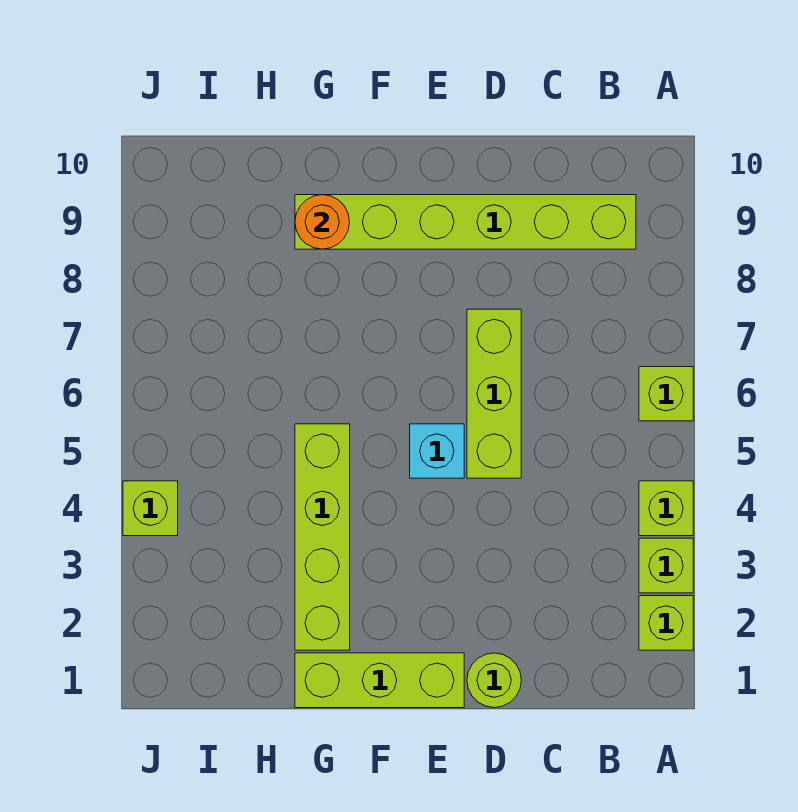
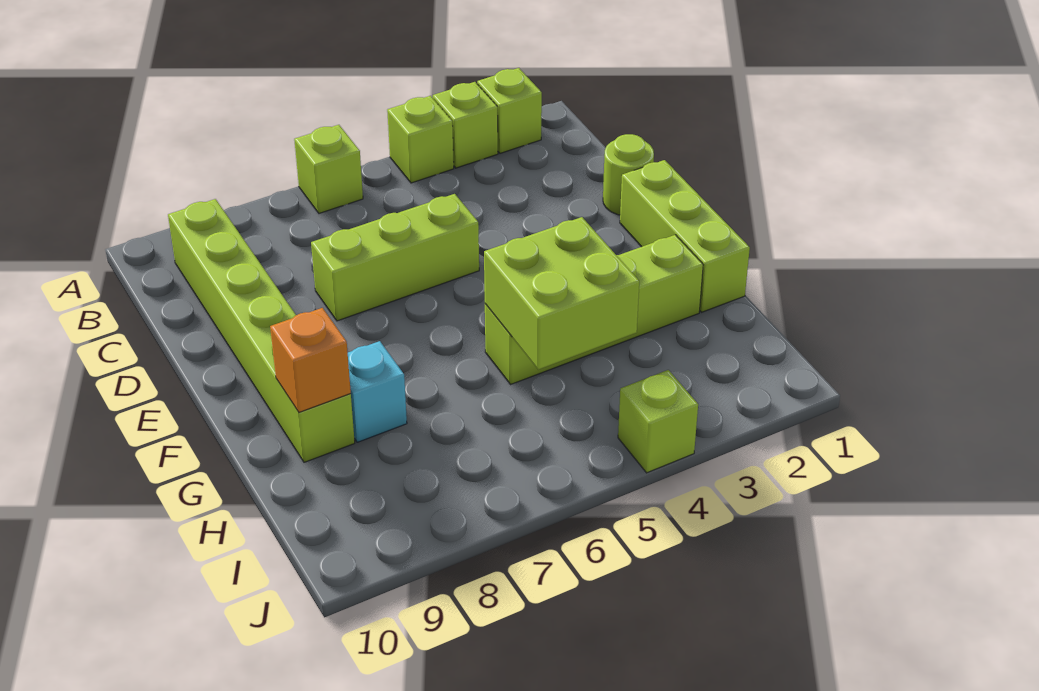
cyan 1x1 brick [410,424,464,478] -> cyan 1x1 brick moved to [348,341,407,442]
none -> lime 2x2 brick [484,217,639,370]
orange 1x1 round brick [295,195,350,249] -> orange 1x1 brick [270,308,351,412]

